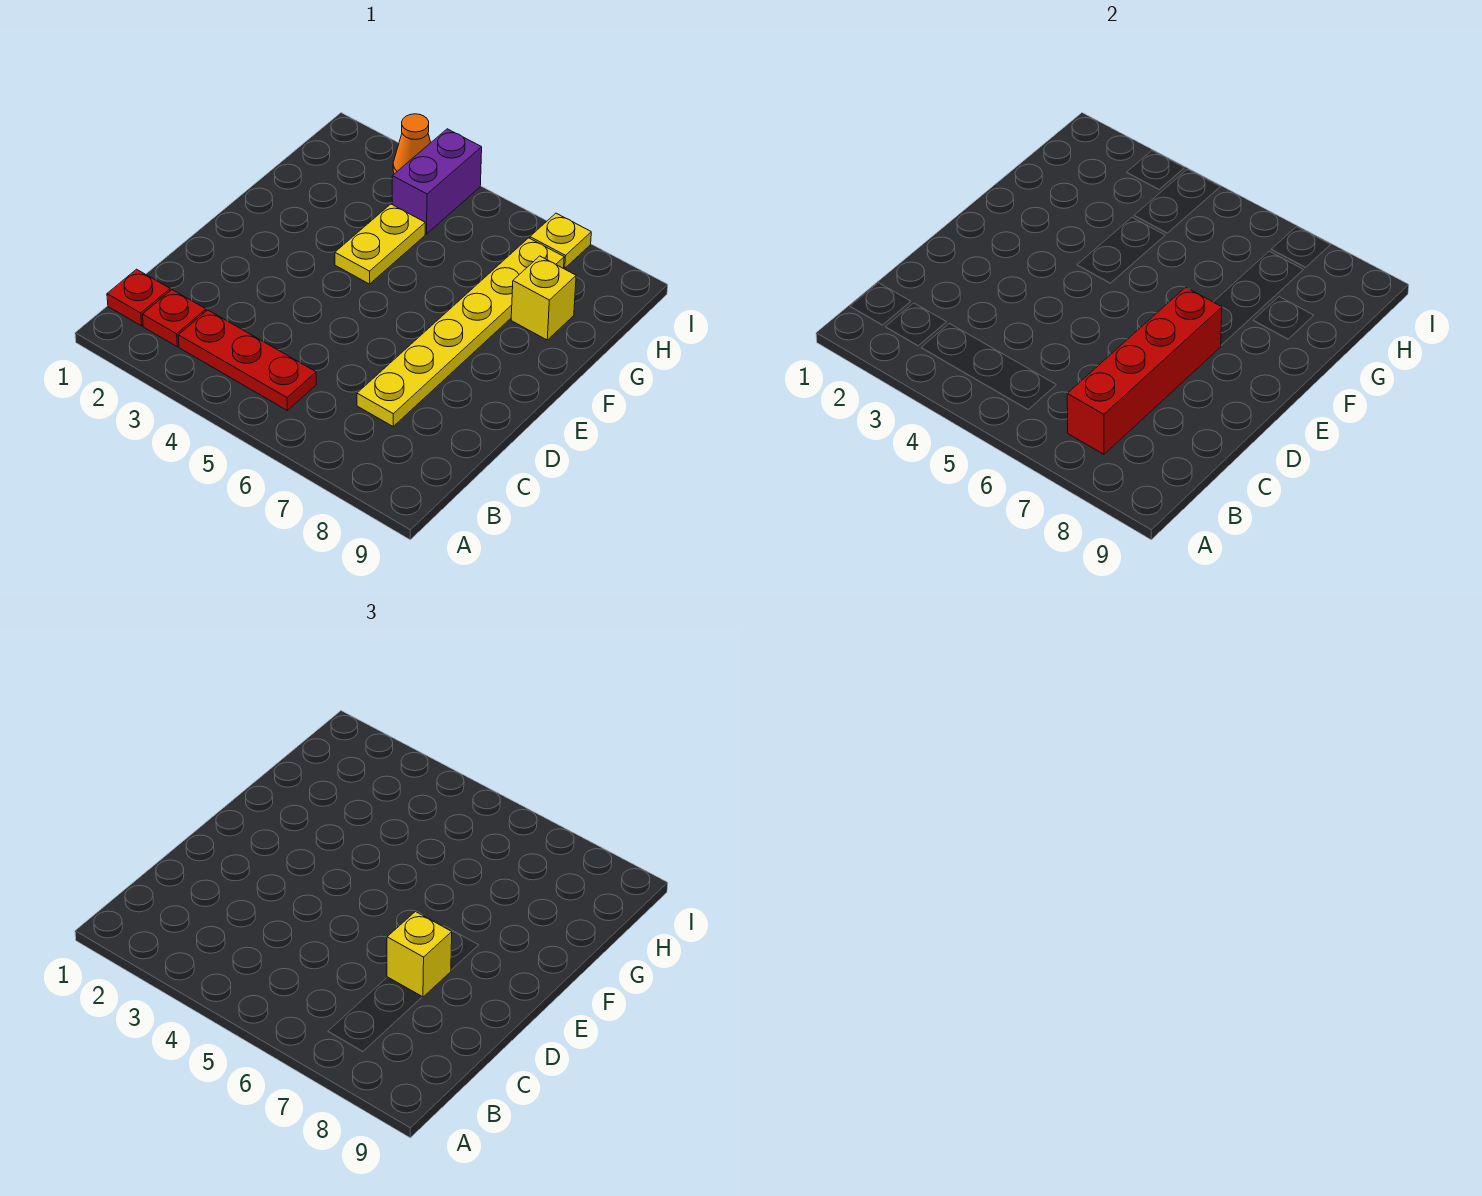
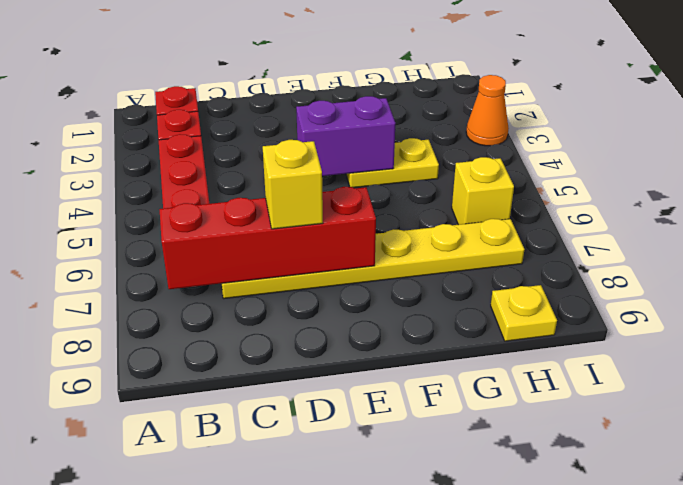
yellow 1x1 brick [511,256,576,340] -> yellow 1x1 brick moved to [452,157,514,225]
purple 1x2 brick [392,129,482,234] -> purple 1x2 brick moved to [296,96,396,176]
yellow 1x1 plate [530,213,591,268] -> yellow 1x1 plate moved to [491,285,557,341]

